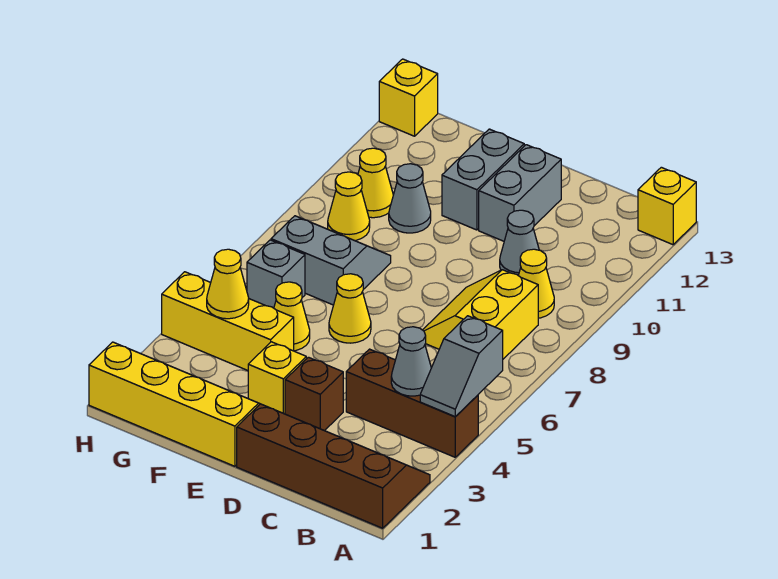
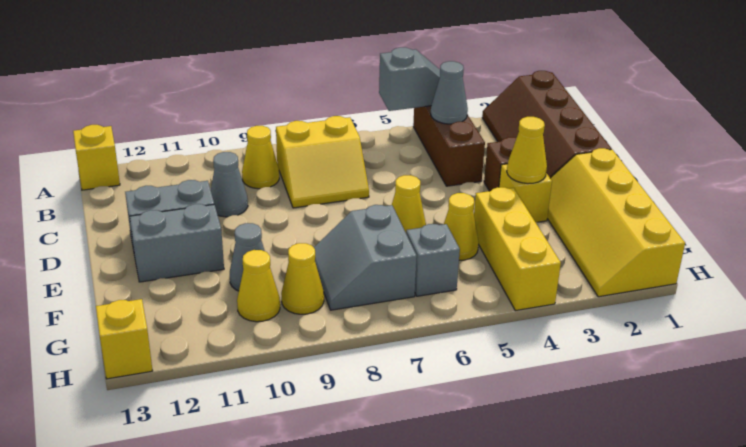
yellow 1x1 cone [207,249,249,319] -> yellow 1x1 cone moved to [507,117,547,184]

